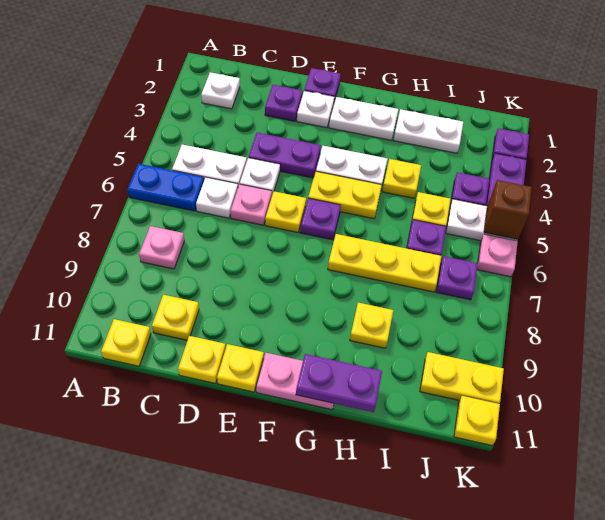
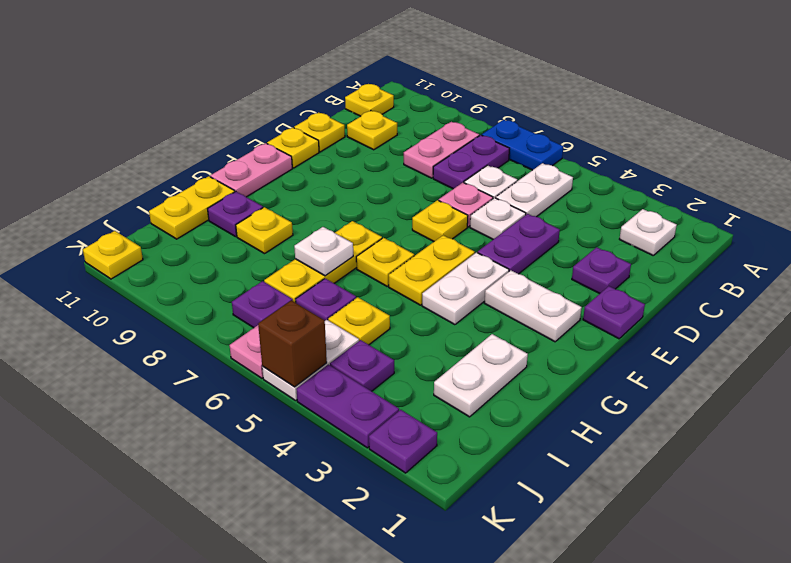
blue 1x2 plate [128,164,204,211] -> blue 1x2 plate turned to [482,120,563,170]
pink 1x1 plate [139,226,184,269] -> pink 1x2 plate [404,122,479,178]
white 1x1 plate [297,91,334,128] -> white 1x1 plate moved to [294,227,353,276]
white 1x2 plate [329,97,398,140] -> white 1x2 plate turned to [484,270,582,342]
purple 1x1 plate [300,198,341,240] -> purple 1x1 plate moved to [208,192,263,237]
purple 1x2 plate [296,354,382,412] -> purple 1x2 plate moved to [433,135,510,189]
yellow 1x1 plate [382,159,421,198] -> yellow 1x1 plate moved to [356,238,414,286]
yellow 1x2 plate [420,352,504,404] -> yellow 1x2 plate moved to [149,176,235,239]

